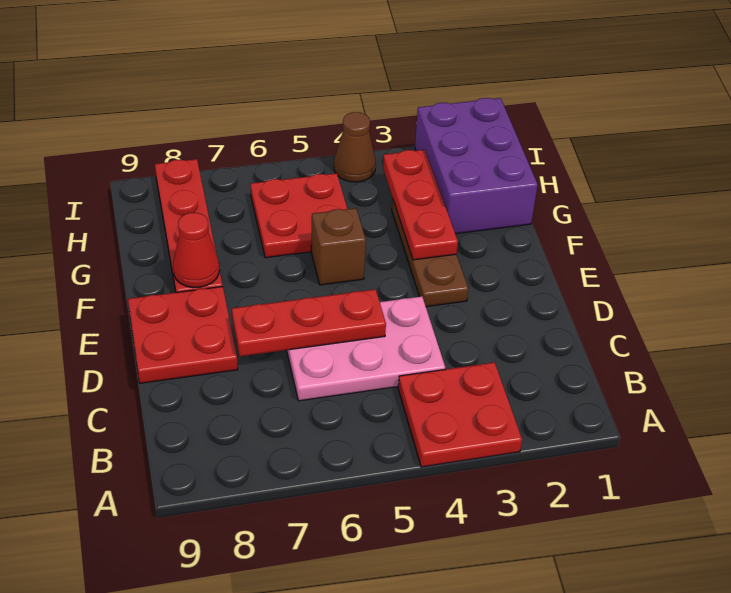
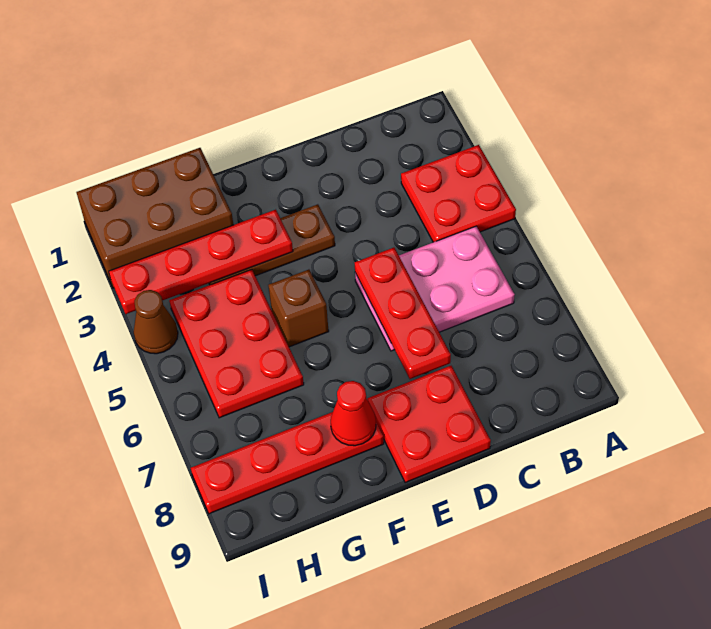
pink 2x3 plate [287,296,445,401] -> pink 2x3 plate turned to [355,226,515,351]
red 1x3 plate [383,150,458,260] -> red 1x4 plate [109,210,293,314]
purple 2x3 brick [415,98,538,234] -> brown 2x3 brick [76,148,233,288]
red 2x2 plate [250,173,347,258] -> red 2x3 plate [169,270,304,418]

